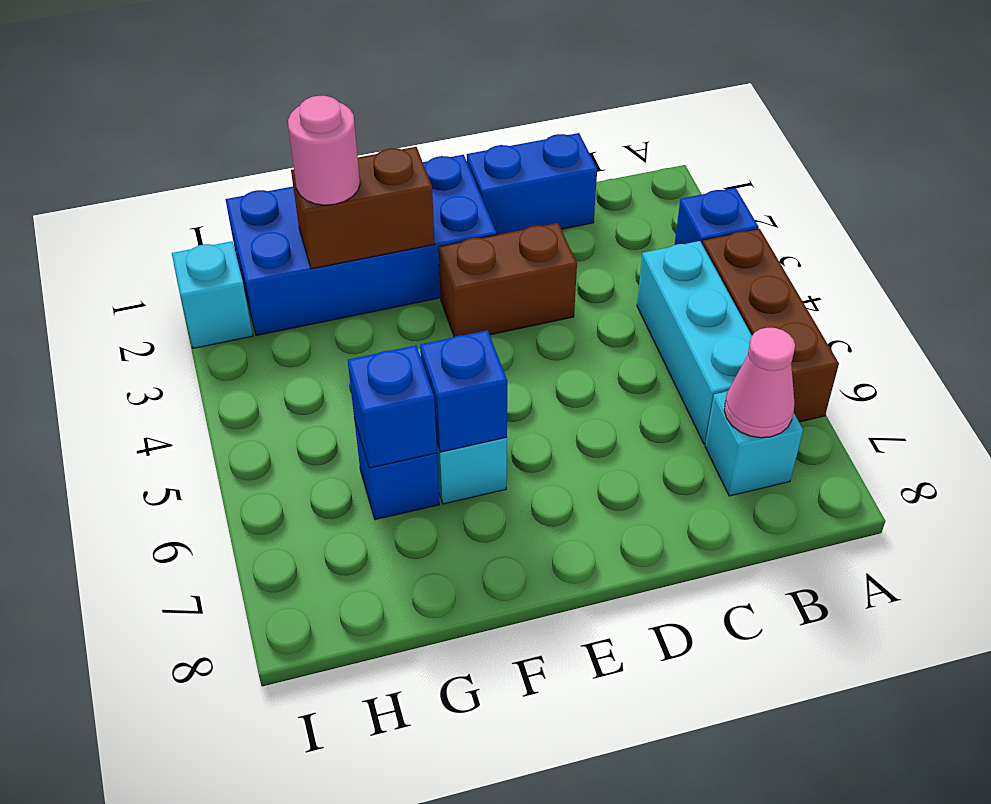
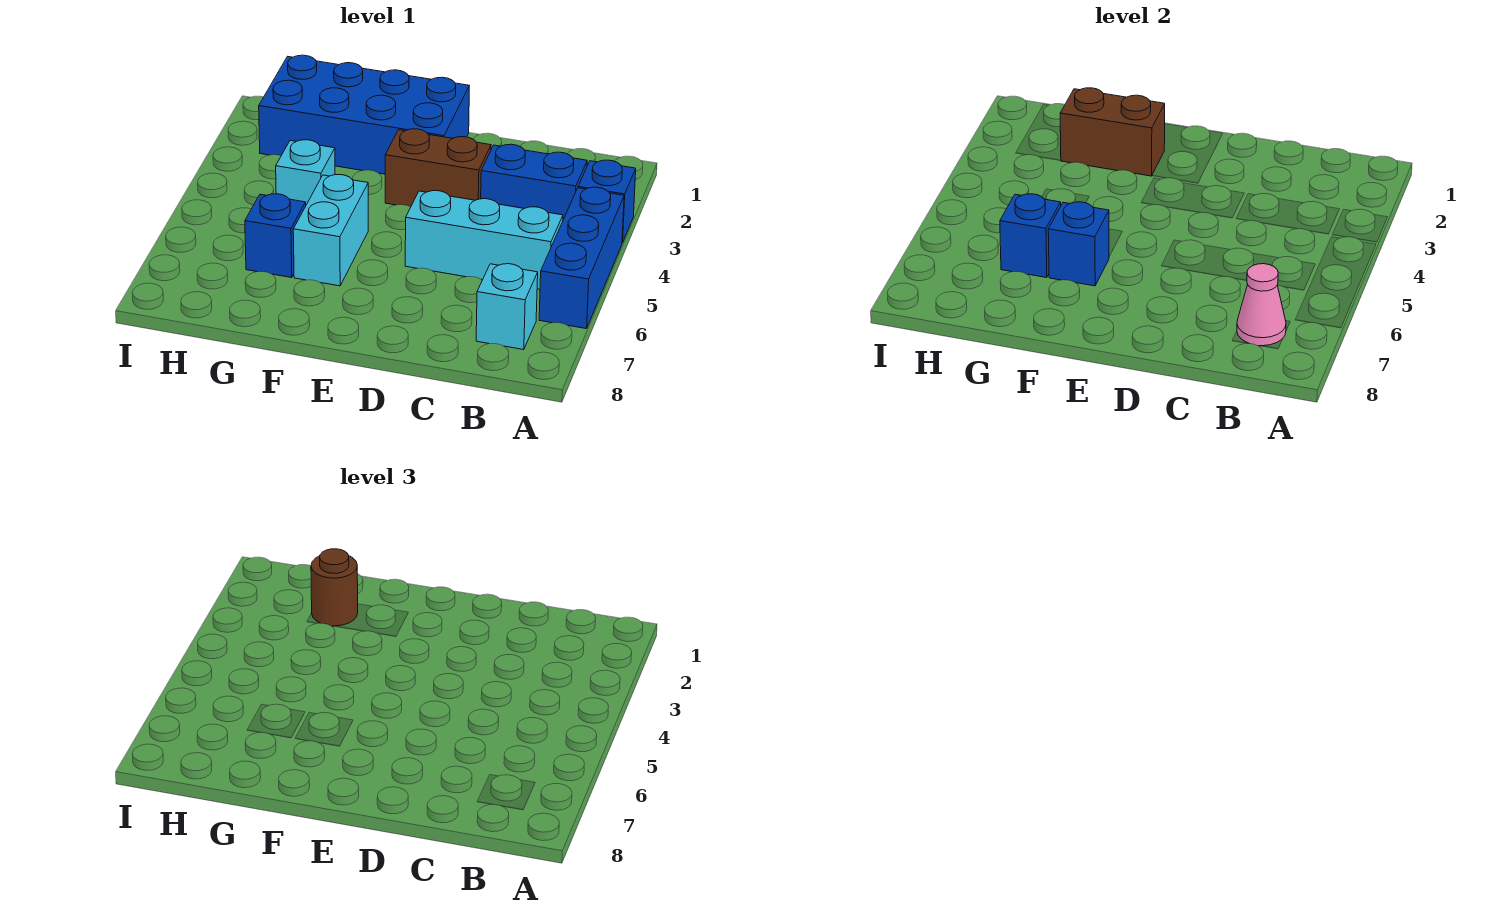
brown 1x3 brick [702,229,839,422] -> blue 1x3 brick [539,187,624,329]
cyan 1x3 brick [637,241,752,444] -> cyan 1x3 brick turned to [405,191,563,289]
blue 1x2 brick [467,133,597,235] -> blue 1x2 brick moved to [481,144,587,220]
pink 1x1 round brick [288,96,360,205] -> brown 1x1 round brick [311,549,358,626]
cyan 1x1 brick [172,241,253,348] -> cyan 1x1 brick moved to [276,140,335,205]

